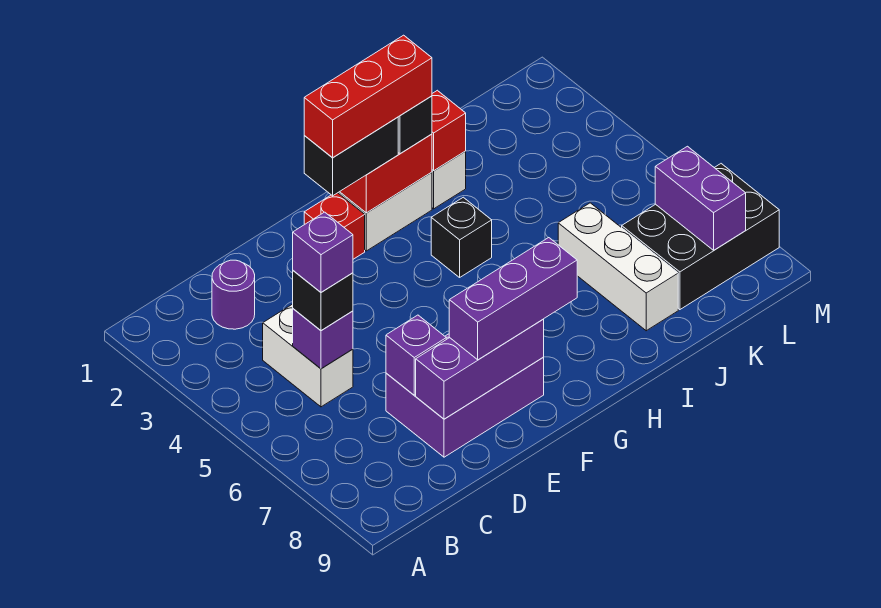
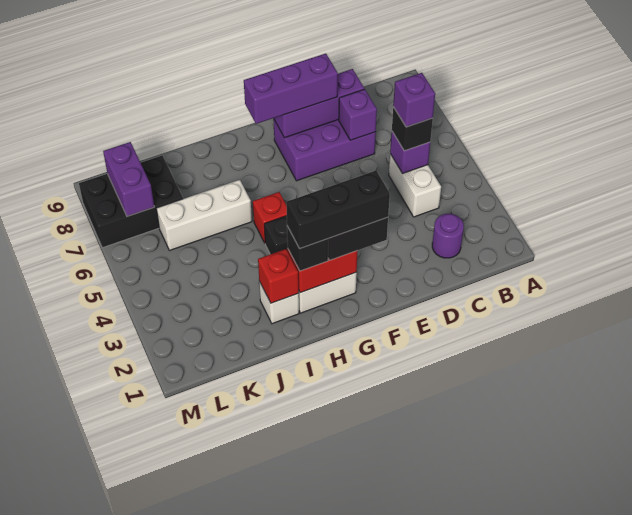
red 1x1 brick [304,193,365,259] -> red 1x1 brick moved to [253,192,287,243]
red 1x3 brick [304,35,432,157] -> black 1x3 brick [286,171,390,249]
white 1x3 brick [558,203,678,331] -> white 1x3 brick turned to [156,180,252,251]

